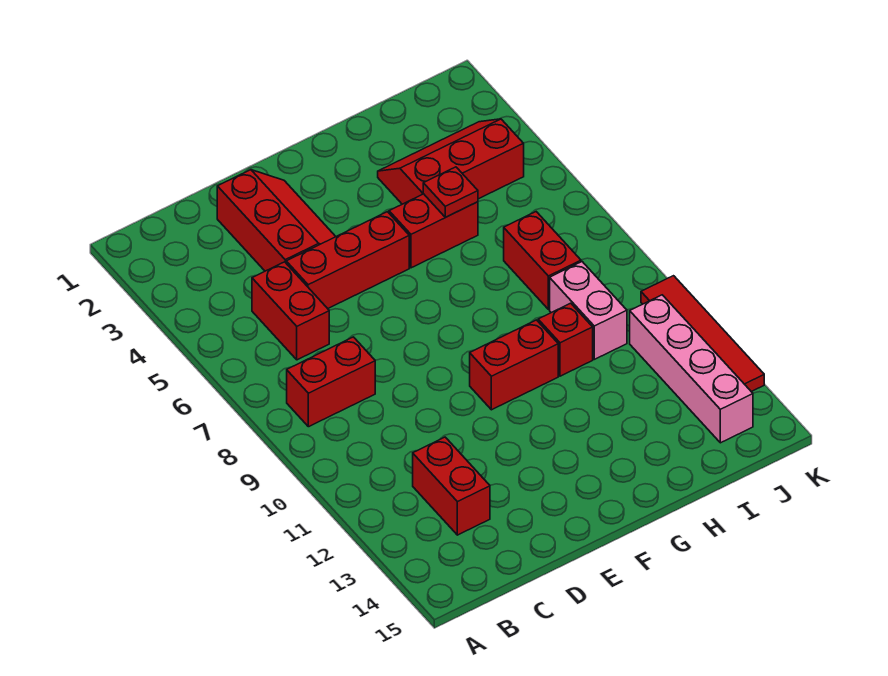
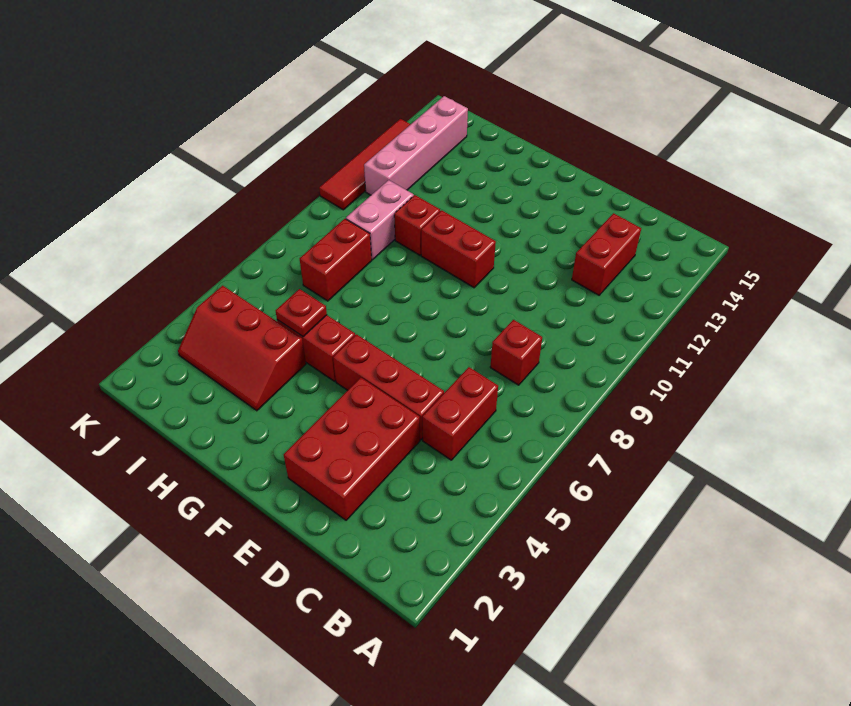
red 1x2 brick [287,337,375,427] -> red 1x1 brick [490,320,542,385]
red 2x3 slope [217,170,336,271] -> red 2x3 brick [284,378,420,520]

